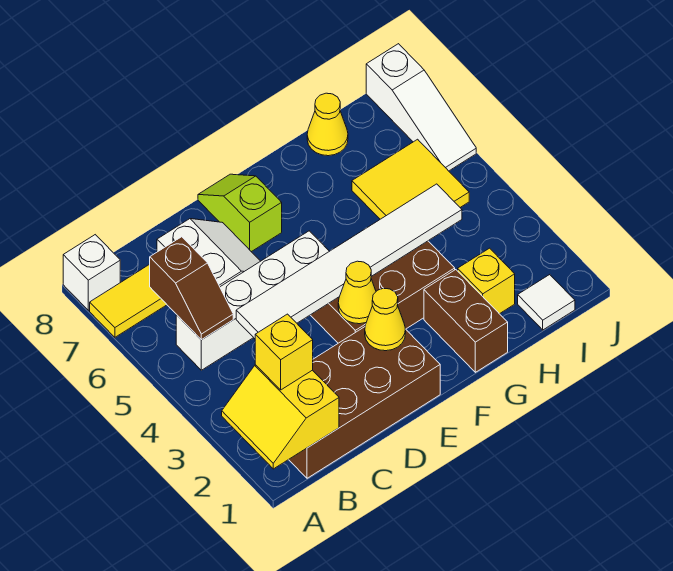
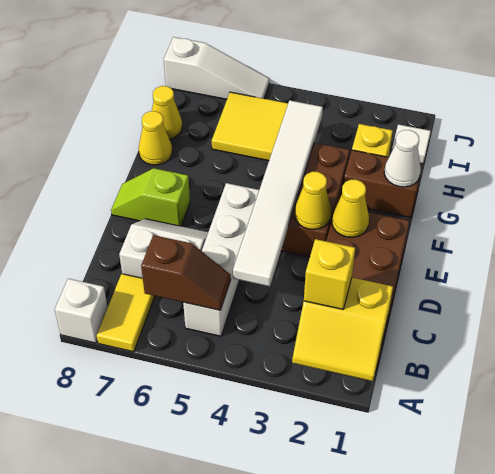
none -> white 1x1 cone [384,130,421,187]
none -> yellow 1x1 cone [138,111,172,165]

